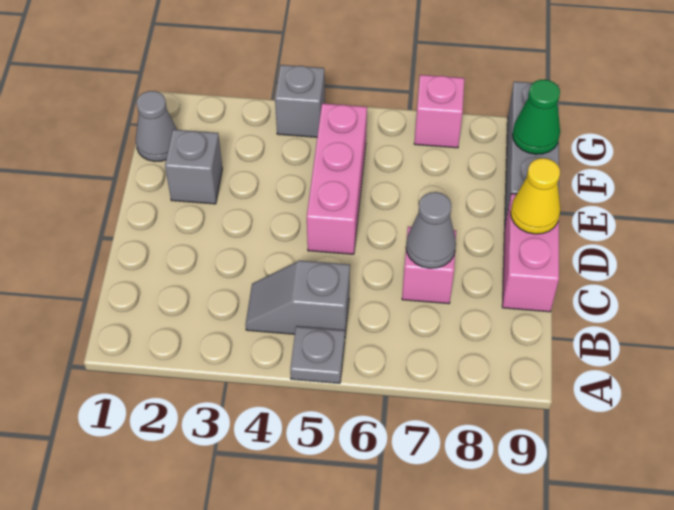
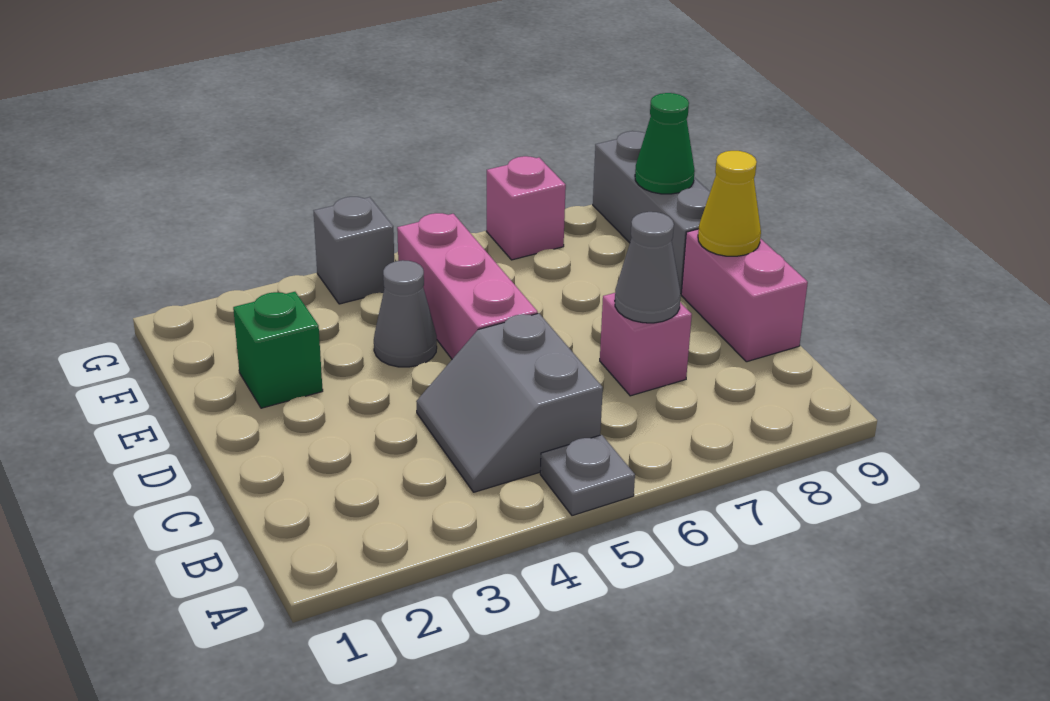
grey 1x2 slope [245,260,350,334] -> grey 2x2 slope [416,313,603,492]
grey 1x1 brick [165,130,222,204] -> green 1x1 brick [233,292,323,408]
grey 1x1 cone [136,91,177,161] -> grey 1x1 cone moved to [374,260,437,367]

